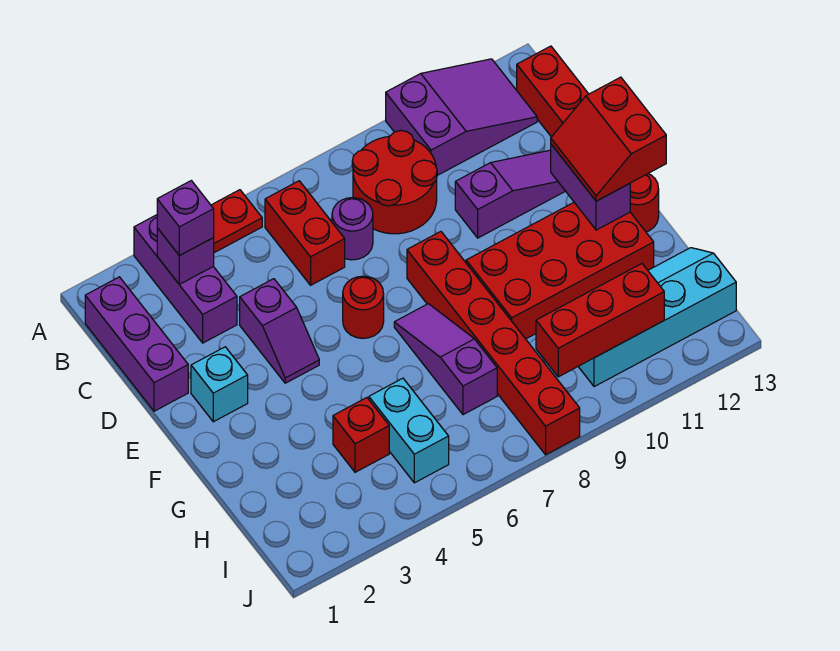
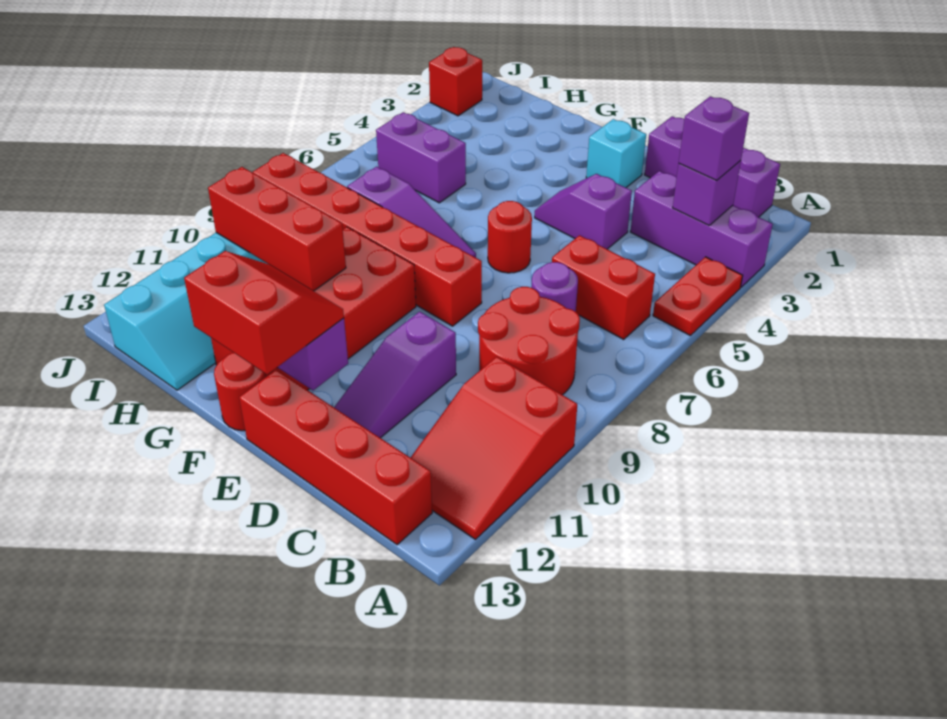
purple 2x3 slope [386,59,537,175] -> red 2x3 slope [411,357,577,539]
red 1x1 brick [333,398,389,472] -> red 1x1 brick moved to [429,47,482,116]
cyan 1x2 brick [369,378,449,483] -> purple 1x2 brick [376,112,466,203]
red 1x3 brick [536,264,664,377] -> red 1x3 brick turned to [208,167,346,291]

